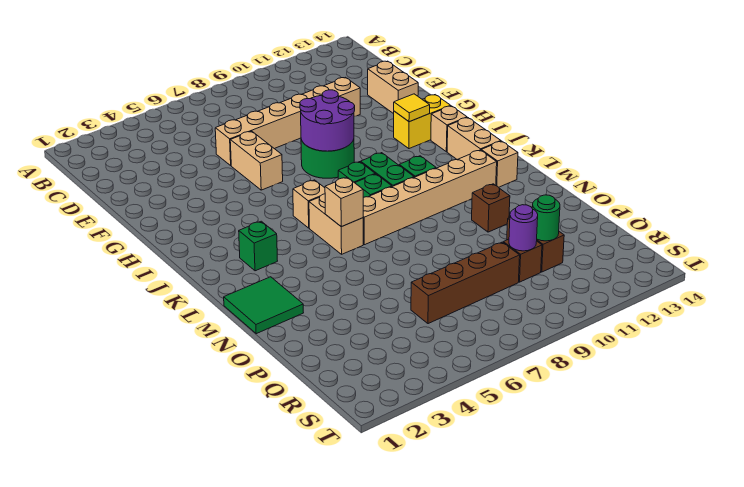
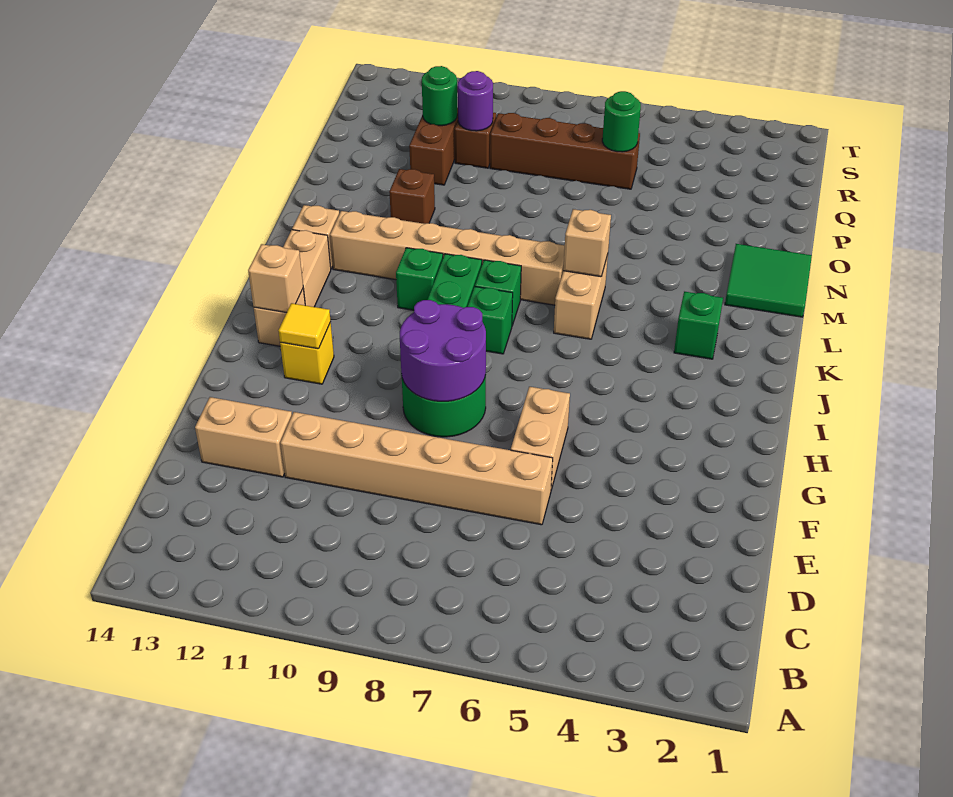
tan 1x2 brick [368,61,418,114] -> tan 1x2 brick turned to [195,397,292,477]
yellow 1x2 brick [394,95,451,149] -> yellow 1x1 brick [280,322,334,384]
tan 1x1 brick [293,180,325,228] -> tan 1x1 brick moved to [248,244,303,313]
none -> green 1x1 round brick [602,91,641,152]

